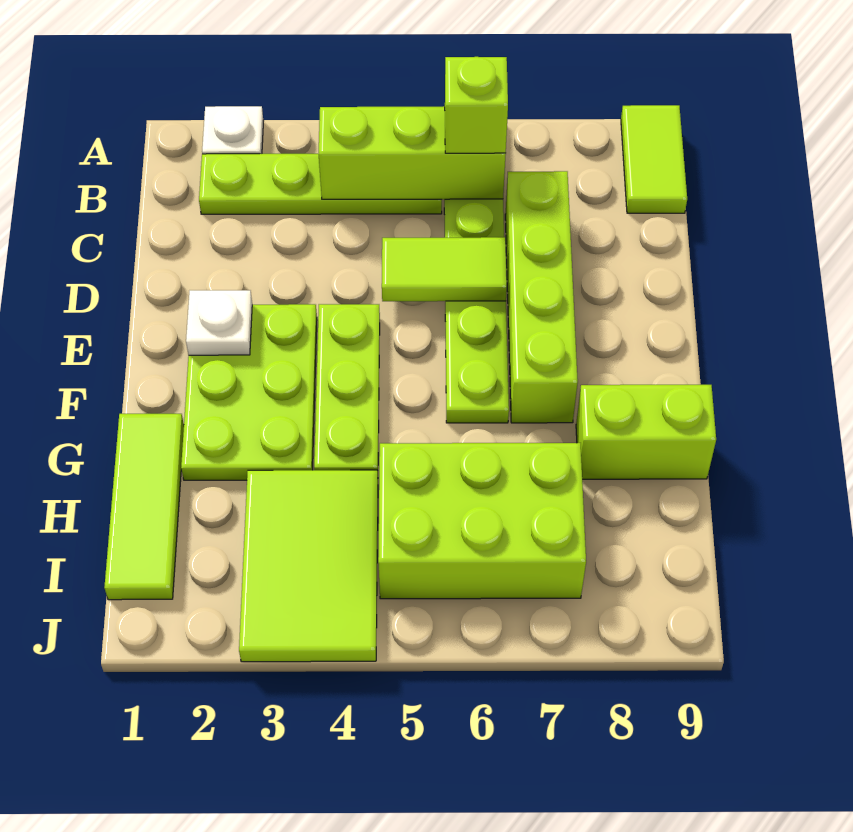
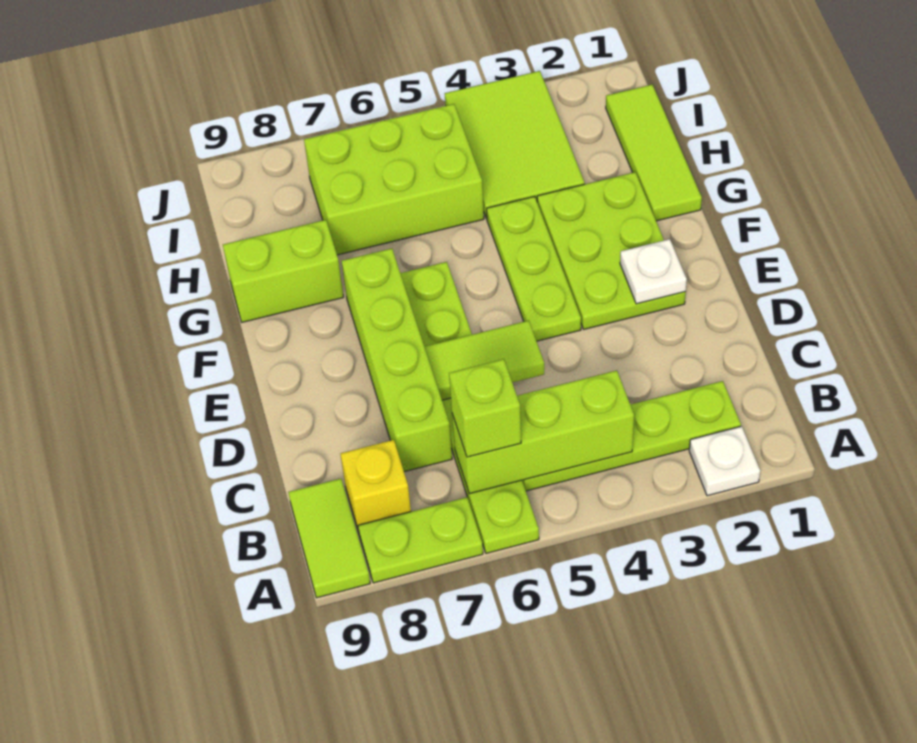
none -> lime 1x2 plate [358,497,483,583]
none -> yellow 1x1 brick [341,440,411,532]

